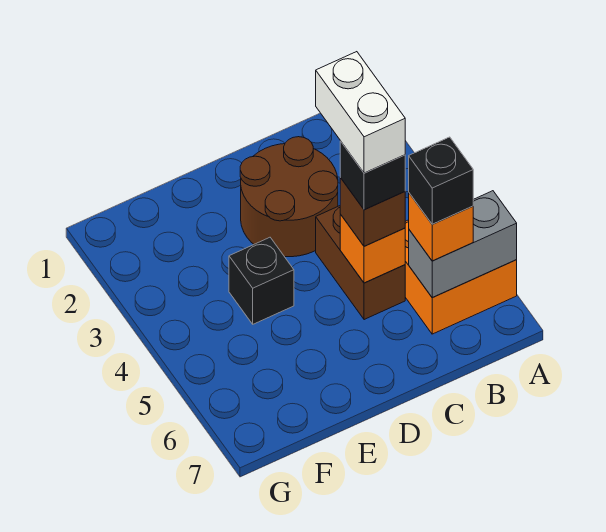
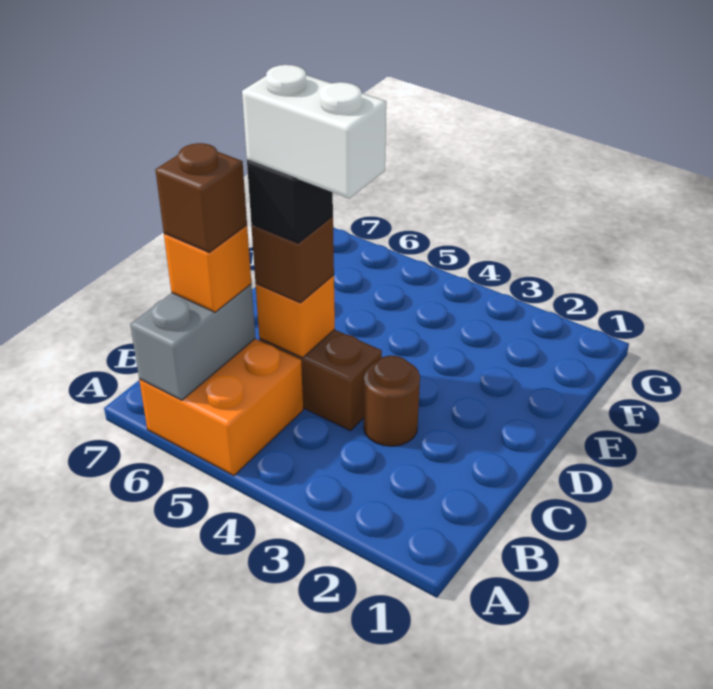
black 1x1 brick [409,137,473,224] -> brown 1x1 brick [155,143,247,252]
brown 2x2 round brick [240,137,338,257] -> brown 1x1 round brick [364,356,420,446]
black 1x1 brick [229,237,294,324] -> none

